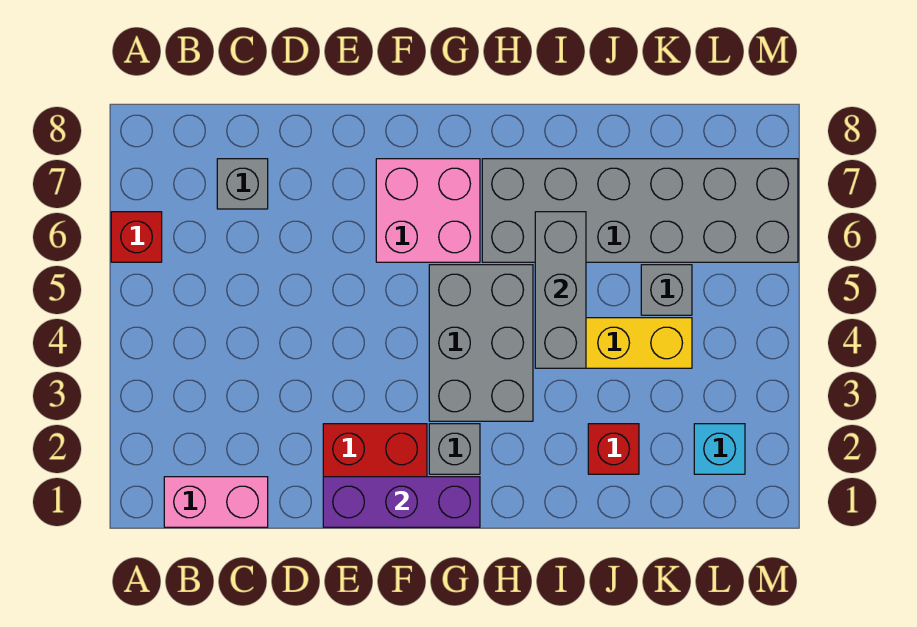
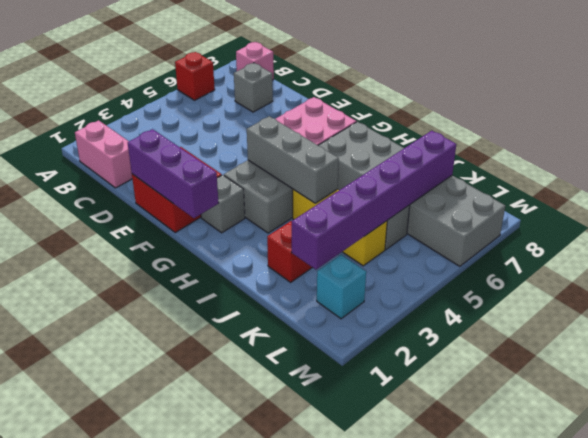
none -> pink 1x1 brick [236,42,274,80]
grey 1x3 brick [535,212,586,368] -> grey 1x3 brick turned to [247,116,339,203]
none -> purple 1x6 brick [292,131,456,270]

